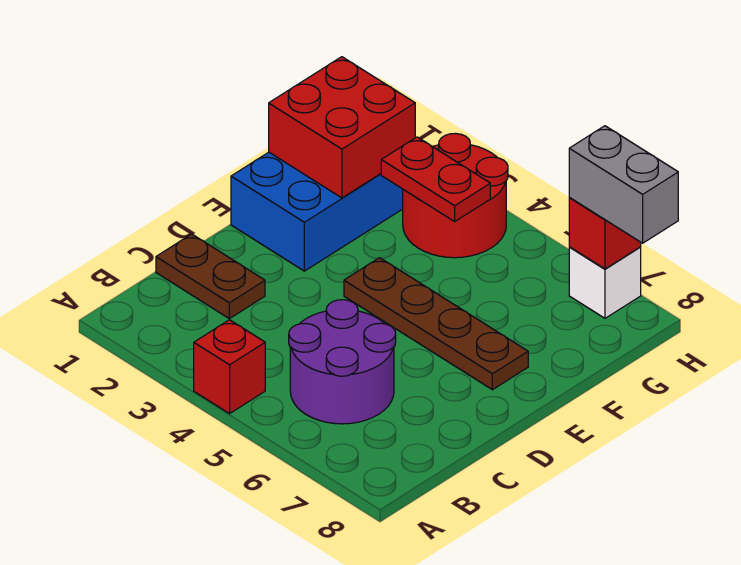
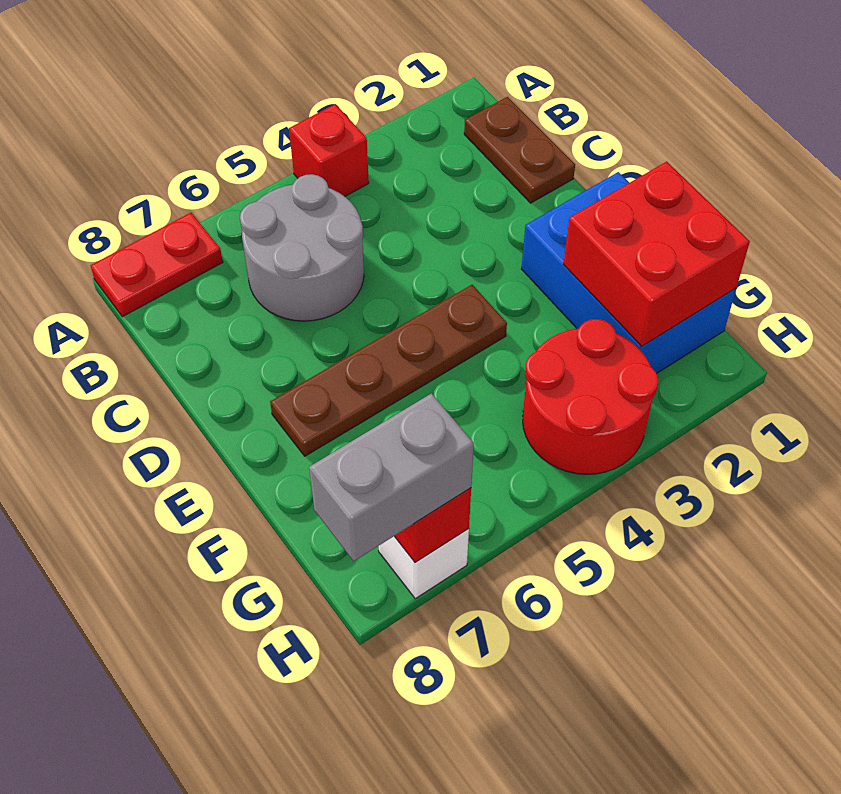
purple 2x2 round brick [289,300,396,424] -> grey 2x2 round brick [240,174,364,321]
brown 1x2 plate [156,234,265,319] -> brown 1x2 plate turned to [464,97,575,203]
red 1x2 plate [381,137,490,221] -> red 1x2 plate moved to [90,213,223,317]

